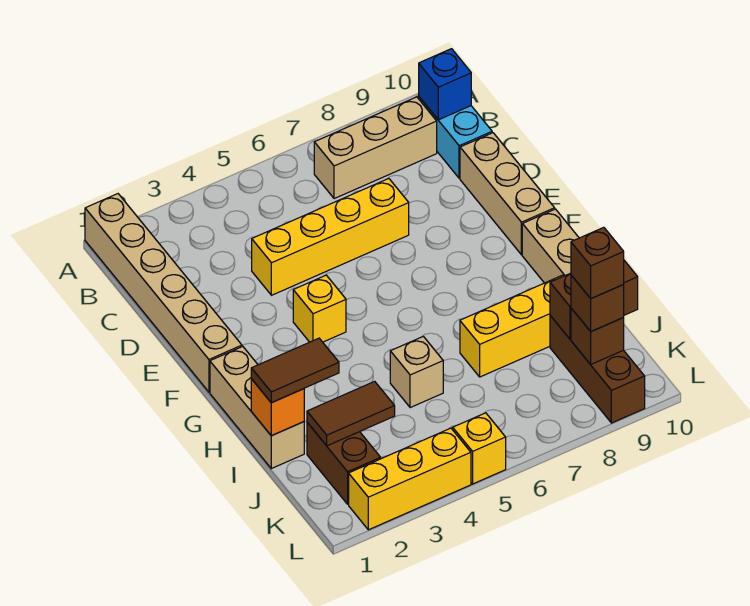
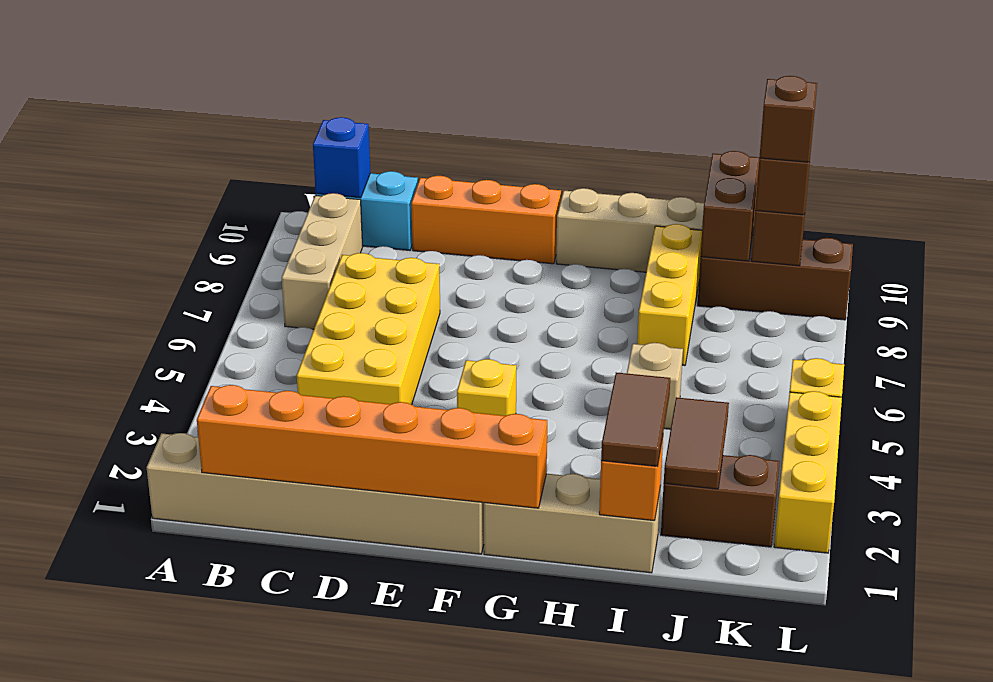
none -> orange 1x6 brick [197,385,547,508]
yellow 1x4 brick [252,179,409,295] -> yellow 2x4 brick [297,253,440,404]
tan 1x3 brick [460,133,555,255] -> orange 1x3 brick [411,176,561,264]

